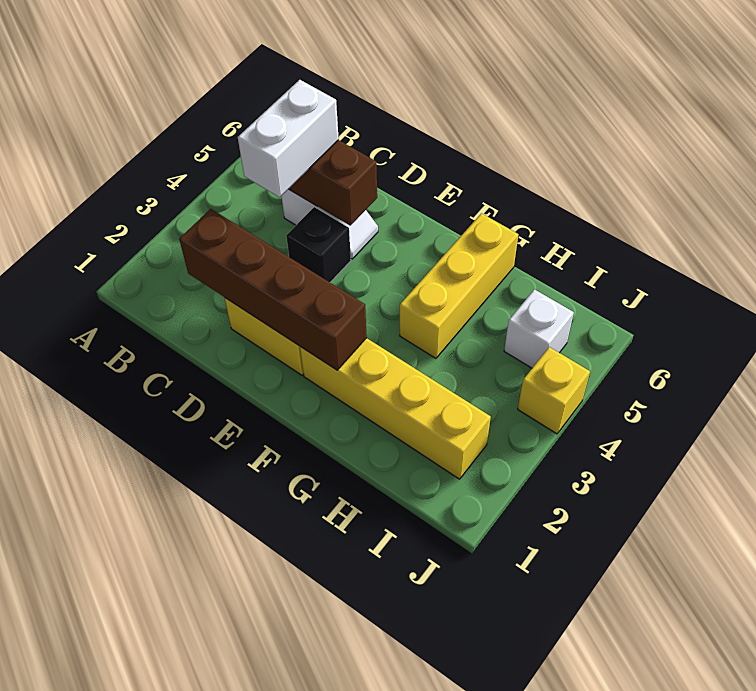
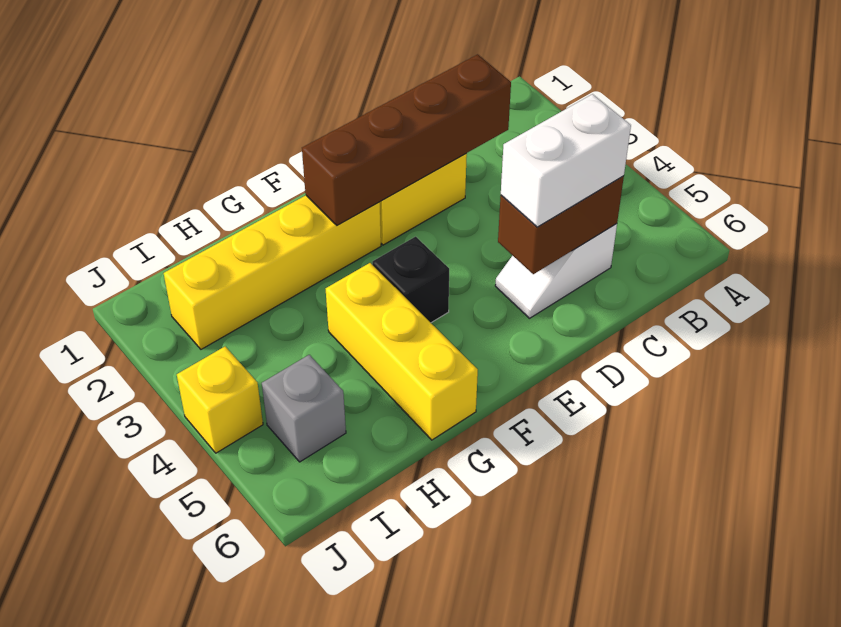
white 1x2 brick [238,80,339,197] -> white 1x2 brick turned to [501,94,631,227]
black 1x1 brick [286,207,351,282] -> black 1x1 brick moved to [372,237,449,323]
white 1x1 brick [504,290,574,368] -> grey 1x1 brick [262,355,346,462]

